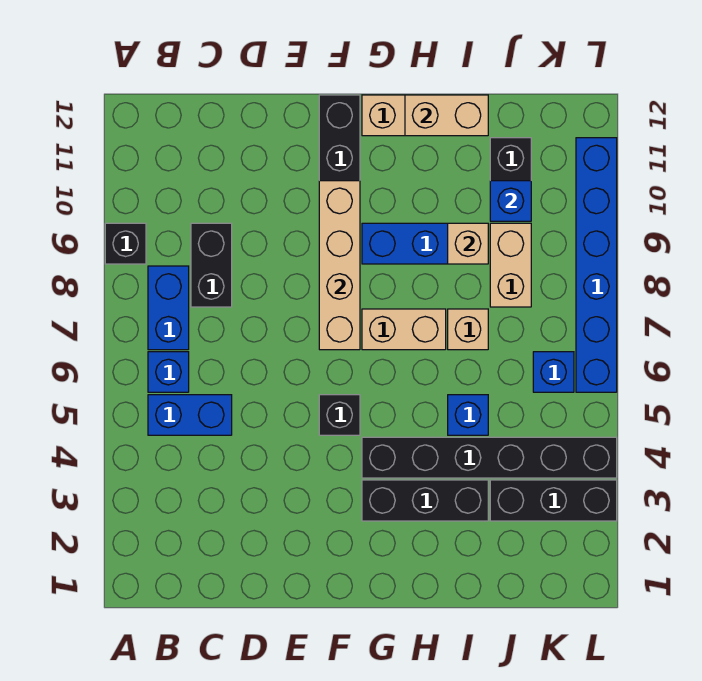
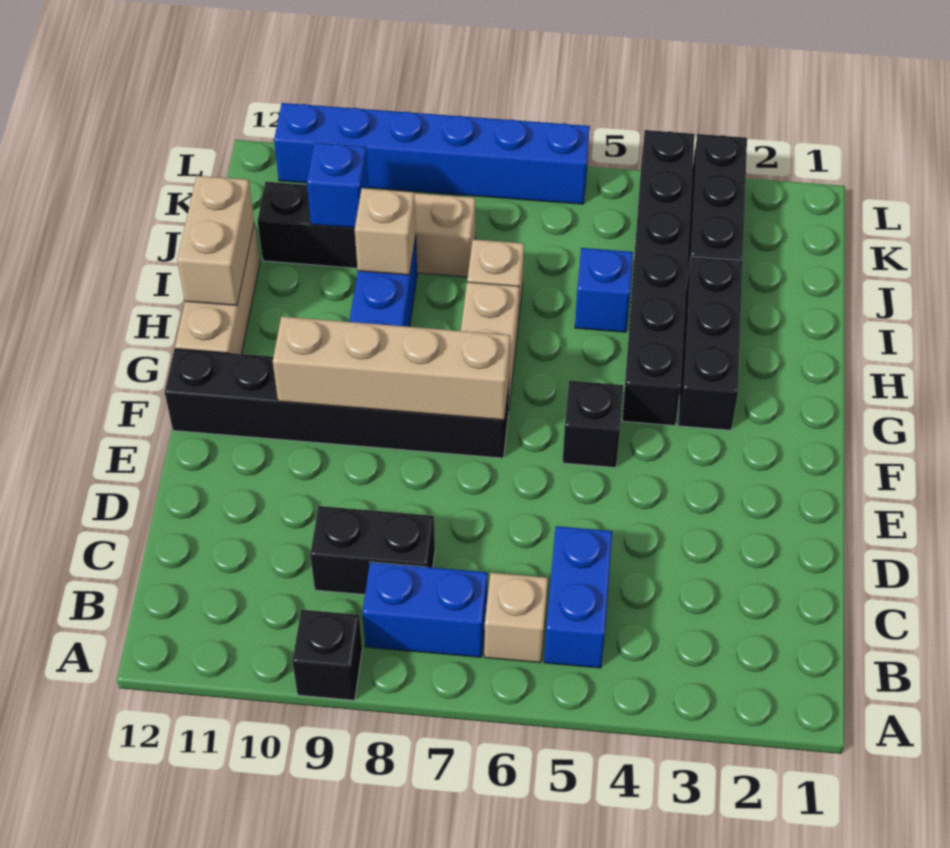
blue 1x1 brick [148,352,189,392] -> tan 1x1 brick [484,573,548,663]
blue 1x1 brick [533,352,574,392] -> none

